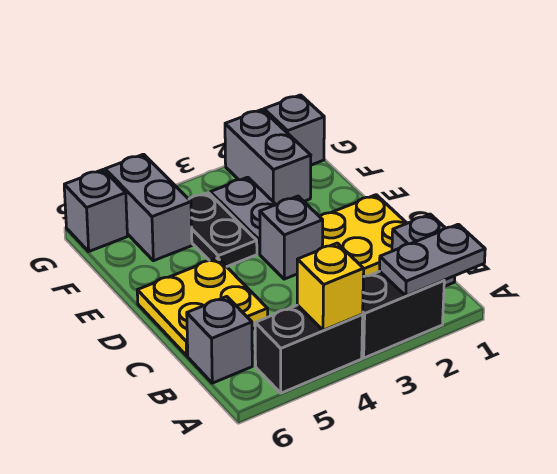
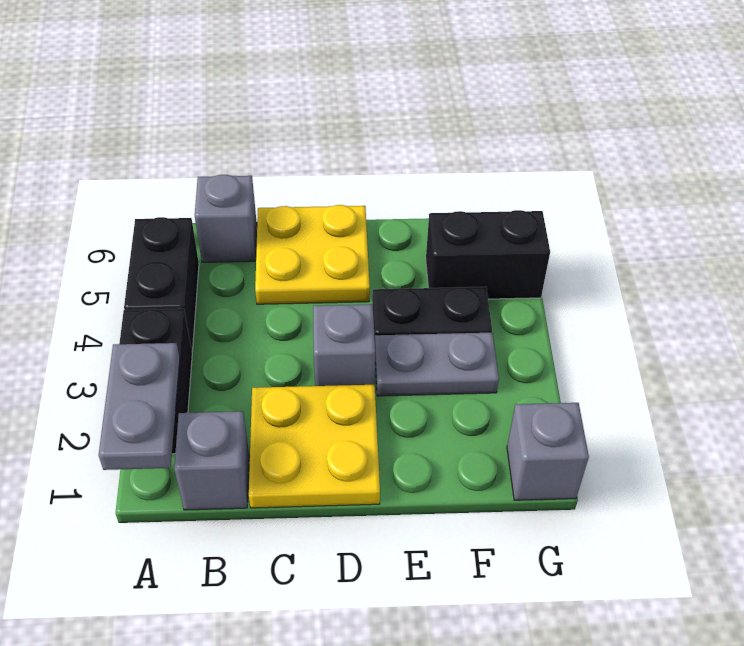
yellow 1x1 brick [297,243,364,330] -> none
grey 1x2 brick [225,110,311,205] -> none
grey 1x2 brick [105,154,192,261] -> black 1x2 brick [426,210,550,299]
grey 1x1 brick [64,170,127,251] -> none

